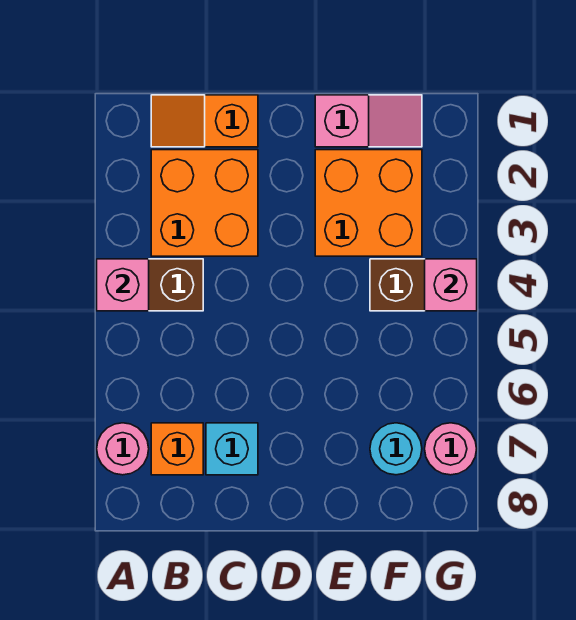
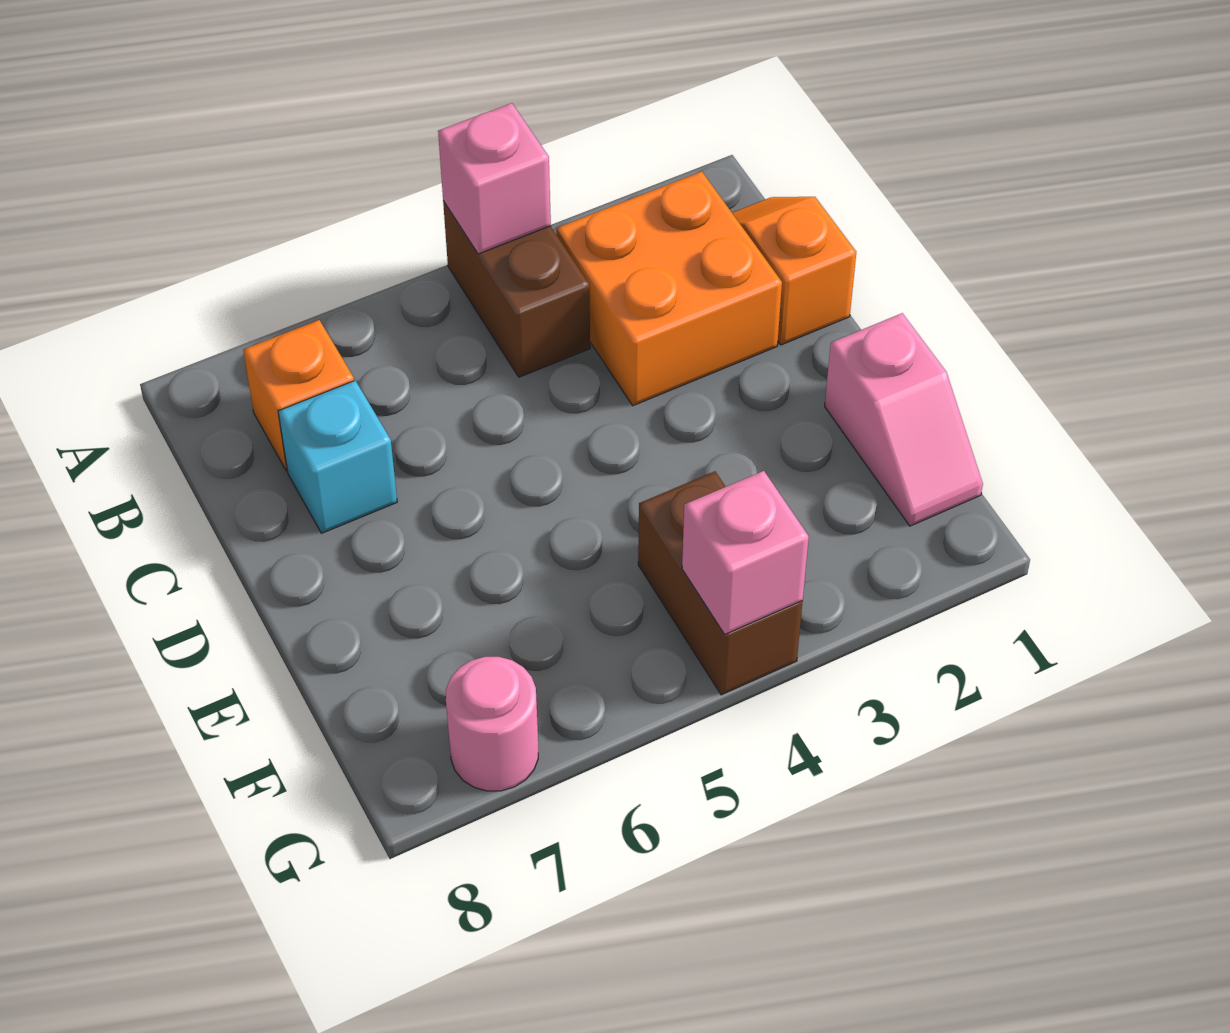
pink 1x1 round brick [97,423,149,475] -> none
orange 2x2 brick [315,150,422,256] -> none
cyan 1x1 round brick [370,423,422,475] -> none

